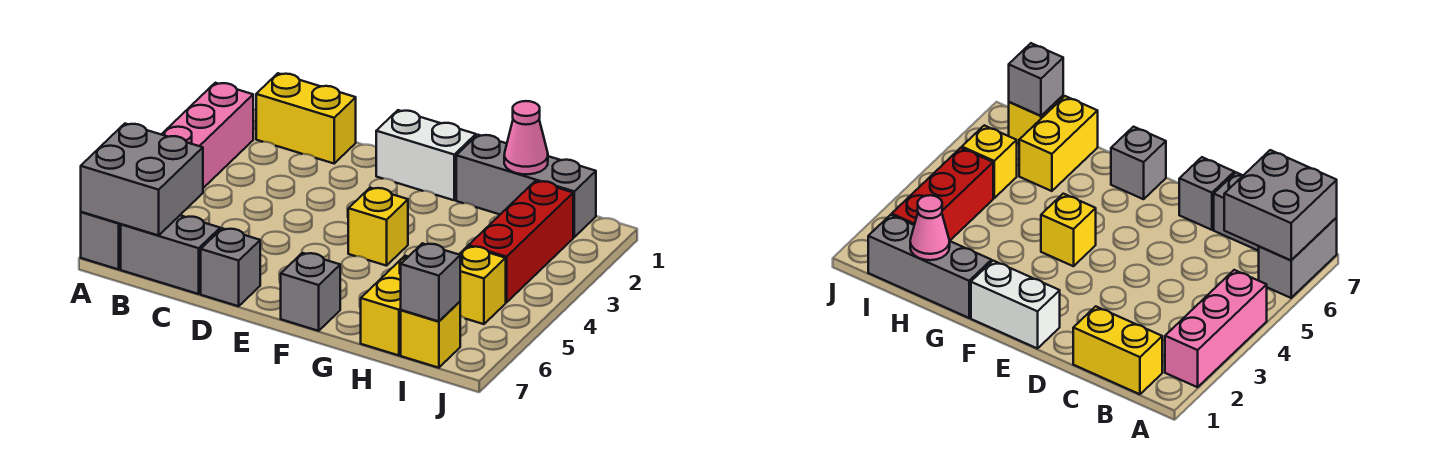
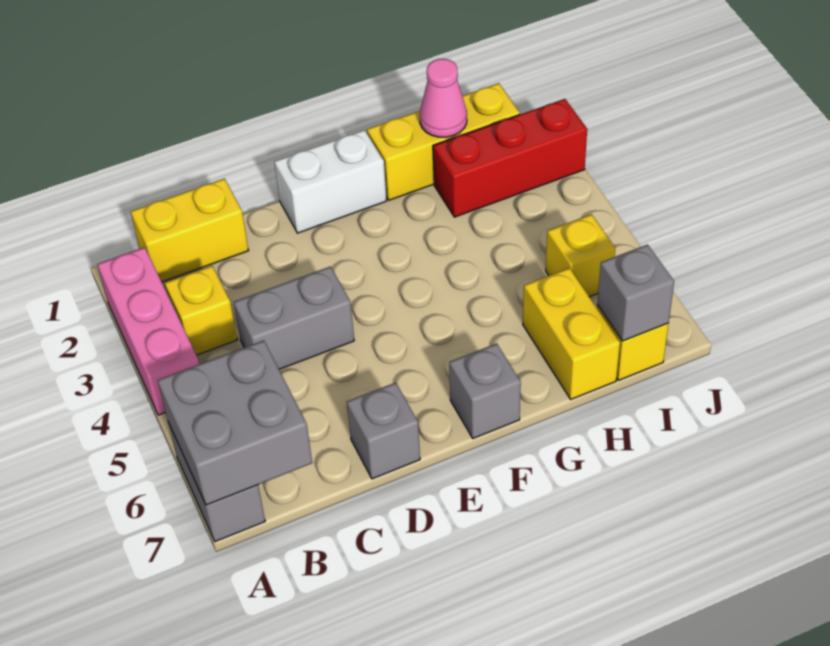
grey 1x2 brick [121,215,220,294] -> grey 1x2 brick moved to [234,267,354,369]
yellow 1x1 brick [348,188,408,266] -> yellow 1x1 brick moved to [165,266,237,355]
grey 1x3 brick [456,135,596,237] -> yellow 1x3 brick [367,83,520,200]
red 1x3 brick [469,181,573,302] -> red 1x3 brick turned to [433,99,587,217]

